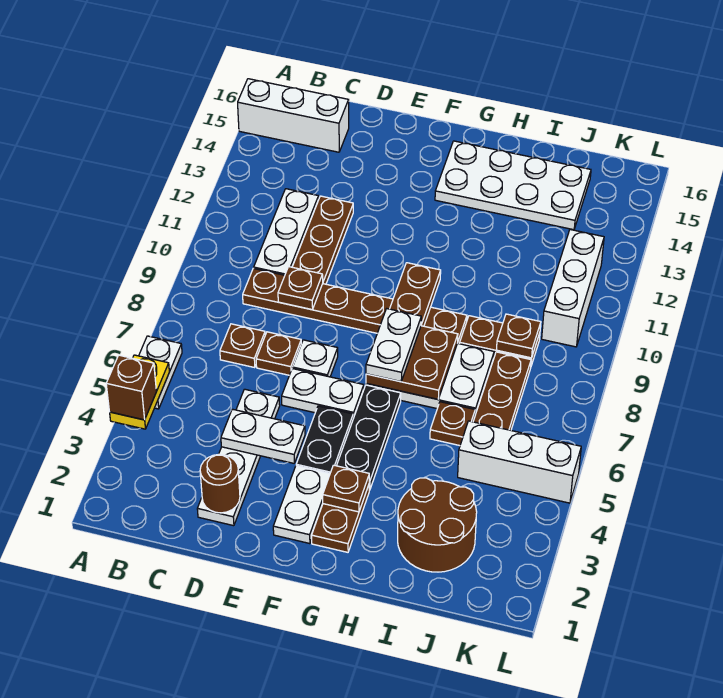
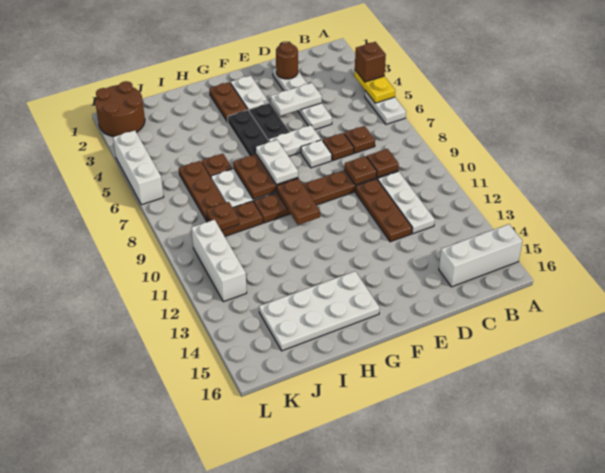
brown 1x1 plate [323,465,369,512] -> brown 1x1 plate moved to [367,149,399,177]
brown 2x2 round brick [398,478,477,572] -> brown 2x2 round brick moved to [95,81,145,137]
white 1x3 brick [458,421,581,503] -> white 1x3 brick turned to [113,130,164,205]

